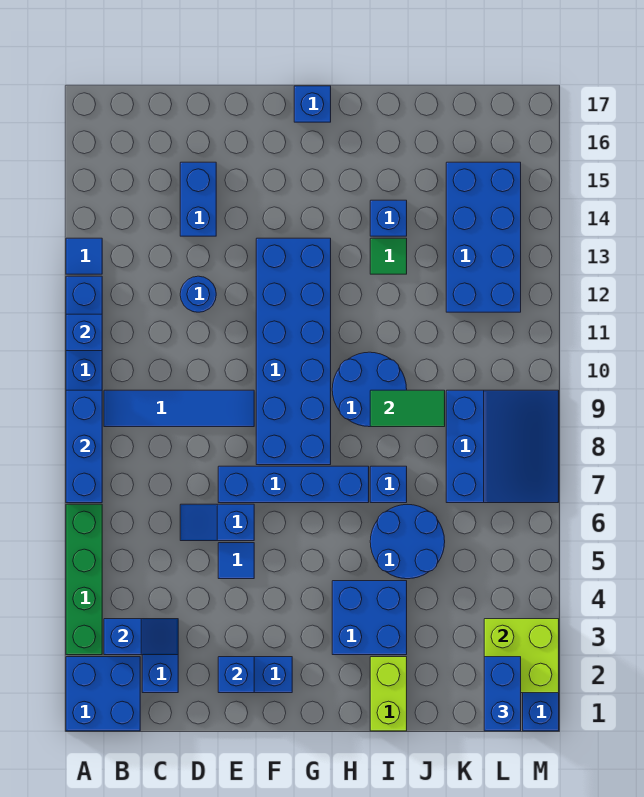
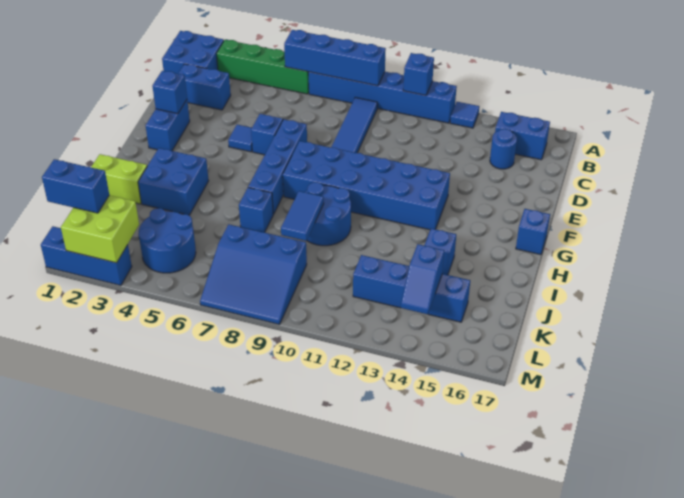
blue 1x3 brick [66,390,102,503] -> blue 1x4 brick [284,30,386,86]
blue 1x2 slope [104,619,178,655] -> blue 1x2 slope moved to [401,244,444,314]
blue 1x1 round brick [180,276,216,312] -> blue 1x1 round brick moved to [490,129,517,169]
blue 1x2 brick [180,162,216,236] -> blue 1x2 brick moved to [495,112,550,160]
blue 2x2 round brick [370,505,445,579] -> blue 2x2 round brick moved to [138,208,196,273]
green 1x2 tile [370,390,445,427] -> blue 1x2 tile [281,191,324,241]
green 1x1 tile [370,238,407,274] -> none
blue 2x4 brick [446,162,521,312] -> blue 1x4 brick [353,255,470,322]

